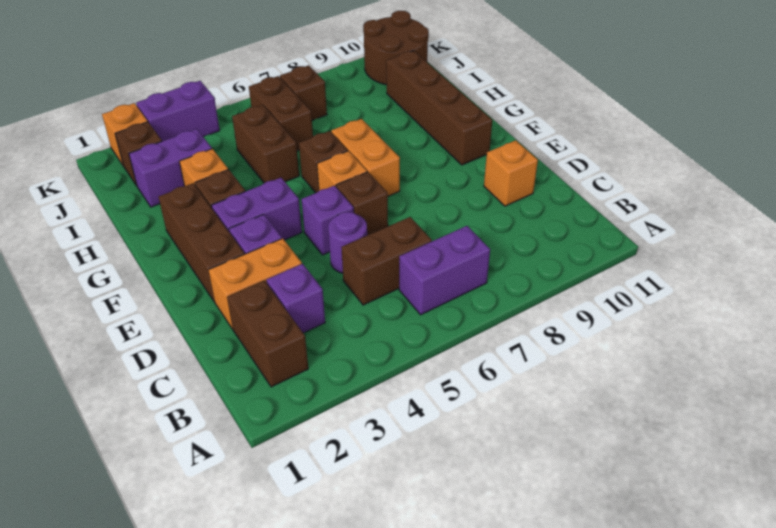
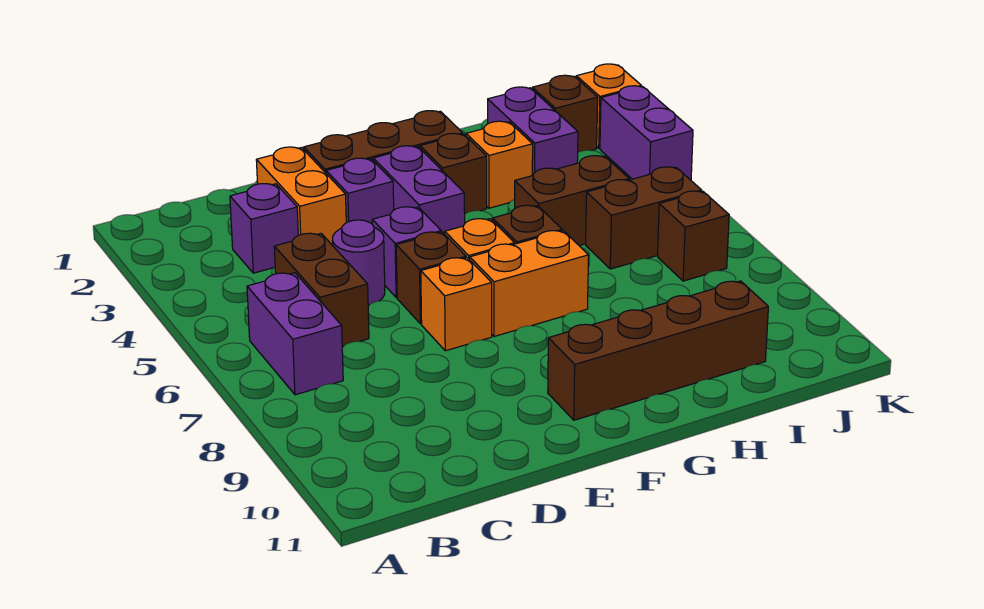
brown 1x2 brick [227,280,308,387] -> none
orange 1x1 brick [484,140,538,206] -> orange 1x1 brick moved to [421,258,492,351]
brown 2x2 round brick [363,11,429,85] -> none

